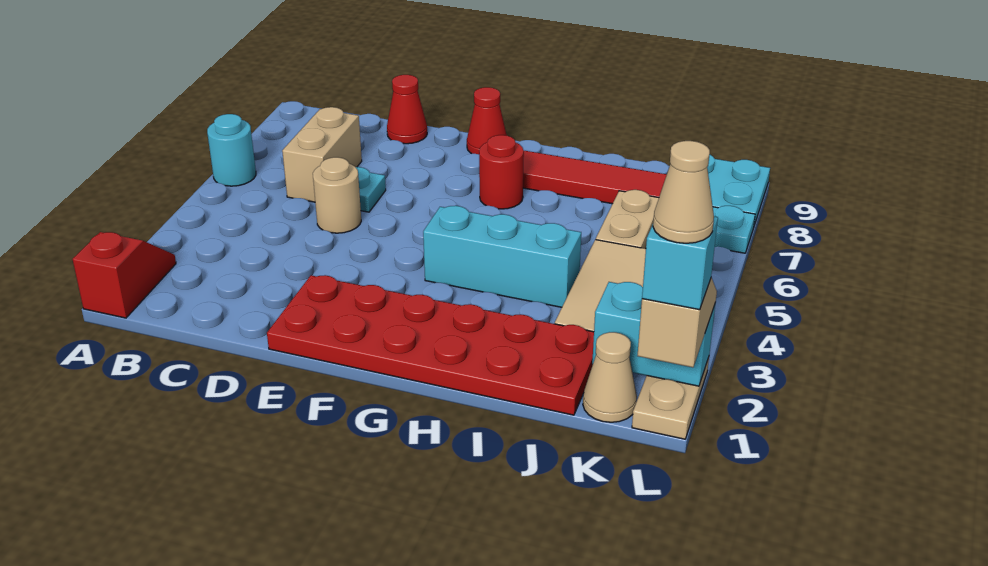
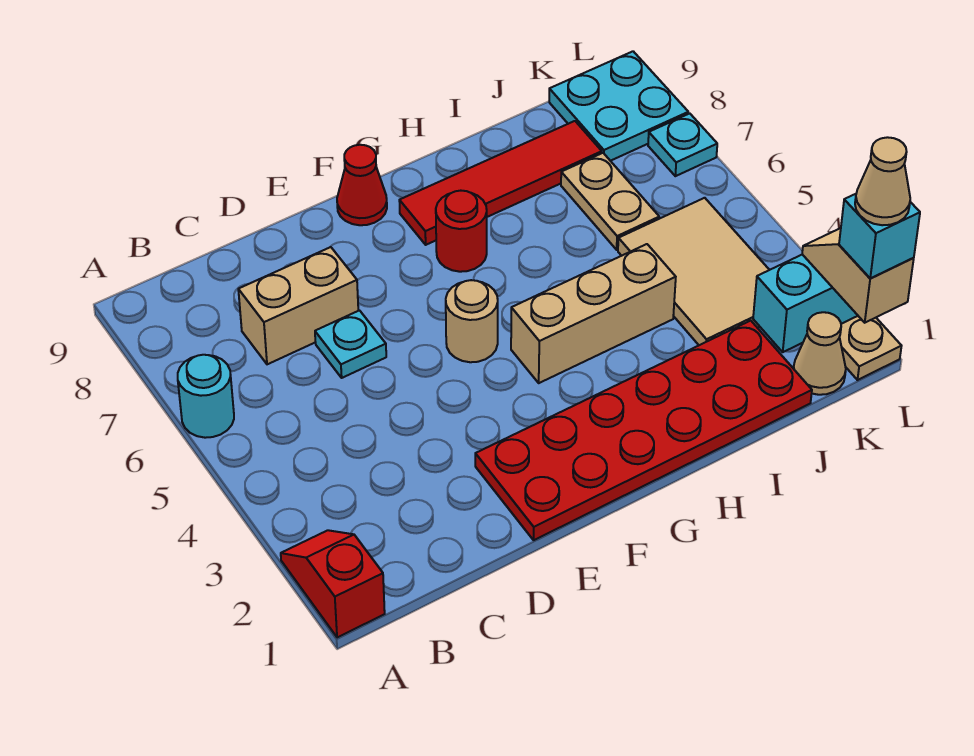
tan 1x2 brick [282,107,362,202] -> tan 1x2 brick turned to [238,247,358,364]
tan 1x1 round brick [313,157,361,233] -> tan 1x1 round brick moved to [446,280,498,362]
red 1x1 cone [387,75,427,144] -> none
cyan 1x3 brick [423,206,581,307] -> tan 1x3 brick [511,244,676,383]

